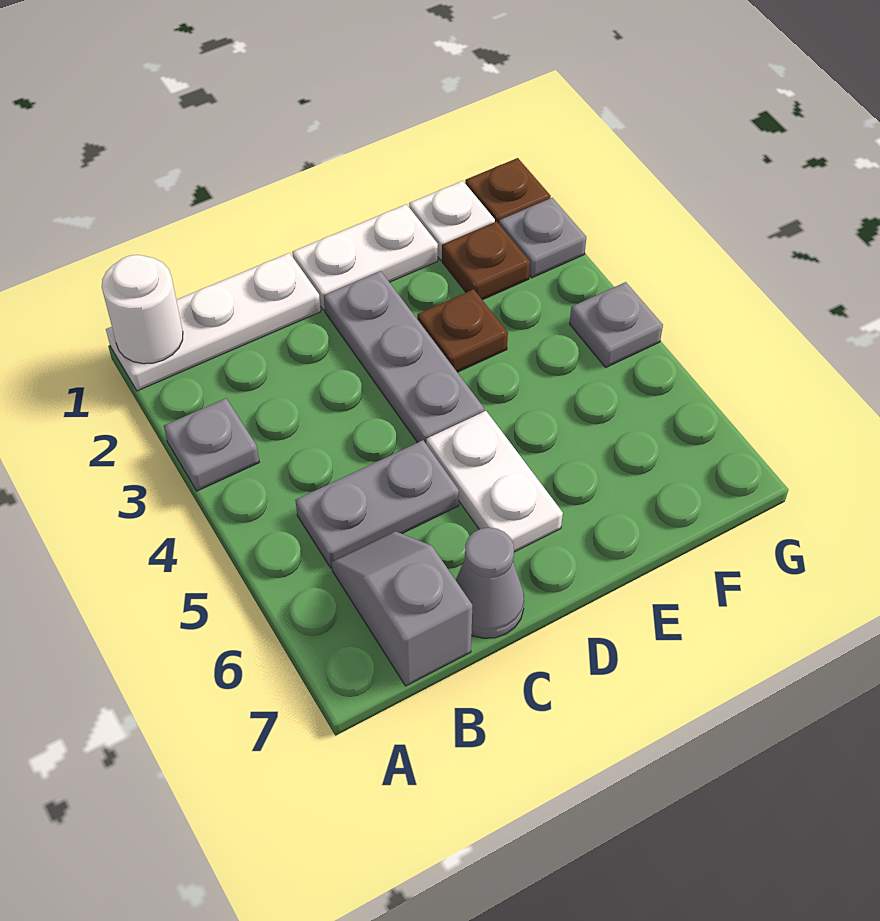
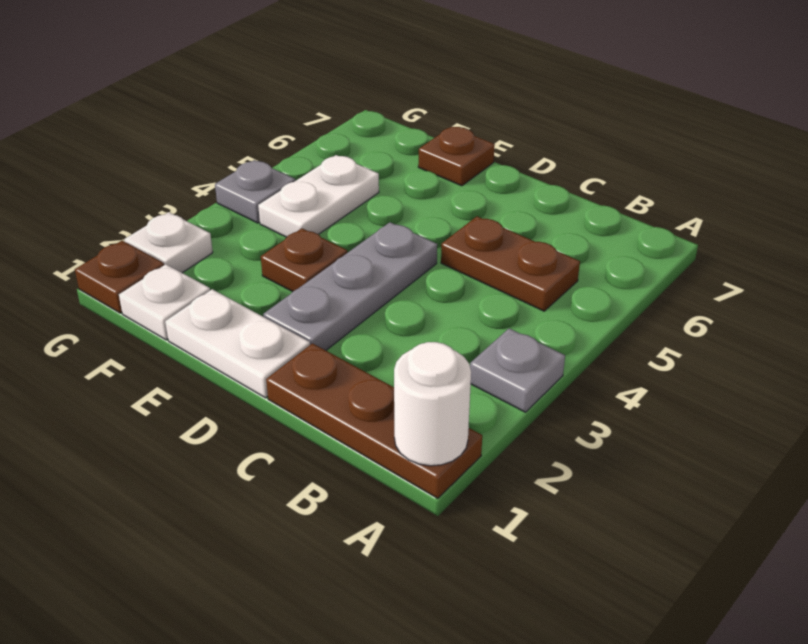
white 1x3 plate [106,253,321,391] -> brown 1x3 plate [266,343,482,498]
grey 1x2 plate [295,440,459,568] -> brown 1x2 plate [441,216,580,311]
grey 1x2 slope [331,531,472,686] -> none
grey 1x1 cone [456,528,524,638] -> none
white 1x2 plate [426,411,563,552] -> white 1x2 plate moved to [258,155,379,237]
brown 1x1 plate [442,221,530,300] -> brown 1x1 plate moved to [418,127,495,186]
grey 1x1 plate [499,198,586,278] -> white 1x1 plate [124,212,213,273]

